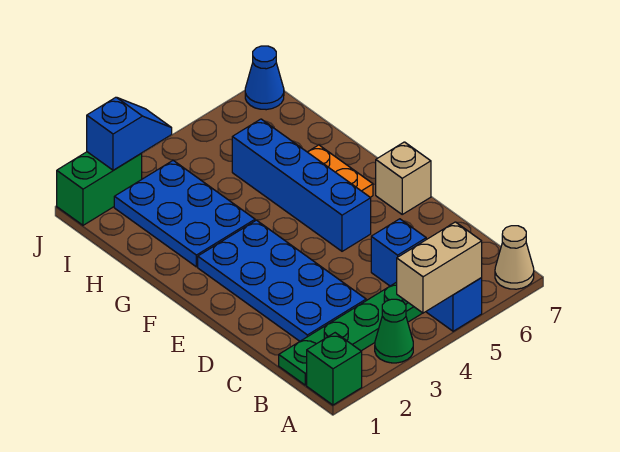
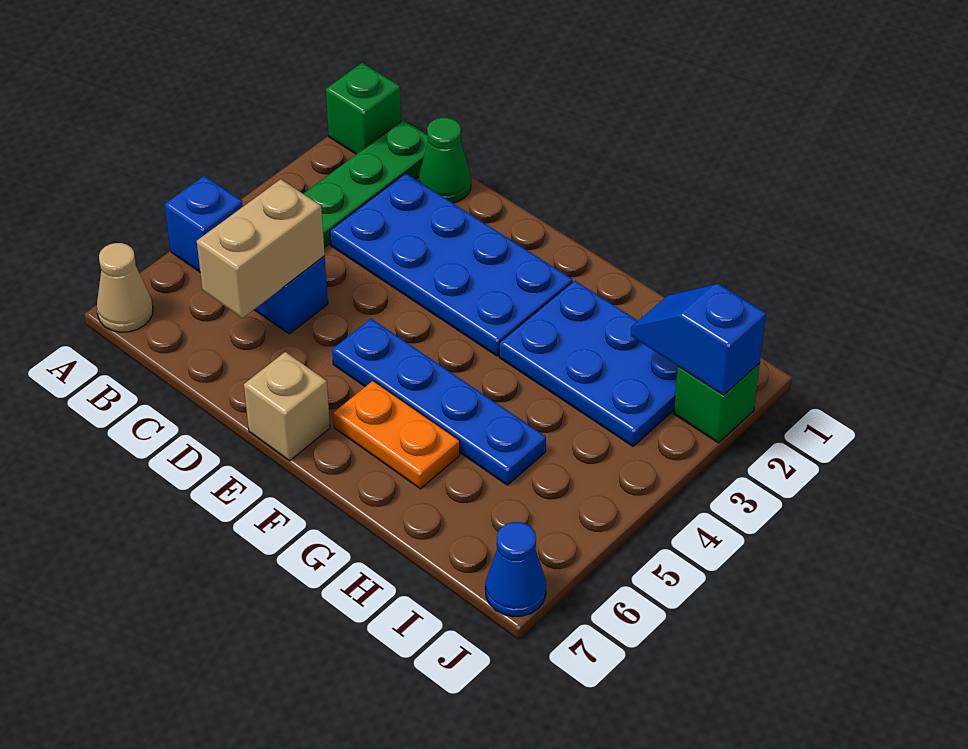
green 1x1 cone [375,299,413,363] -> green 1x1 cone moved to [419,118,471,203]
tan 1x2 brick [397,222,482,313] -> tan 1x2 brick moved to [197,179,325,318]
blue 1x4 brick [232,119,371,251] -> blue 1x4 plate [332,319,546,485]
green 1x2 brick [57,152,142,225] -> green 1x1 brick [674,363,760,443]
blue 1x2 slope [87,97,172,170] -> blue 1x2 slope turned to [631,284,766,395]

